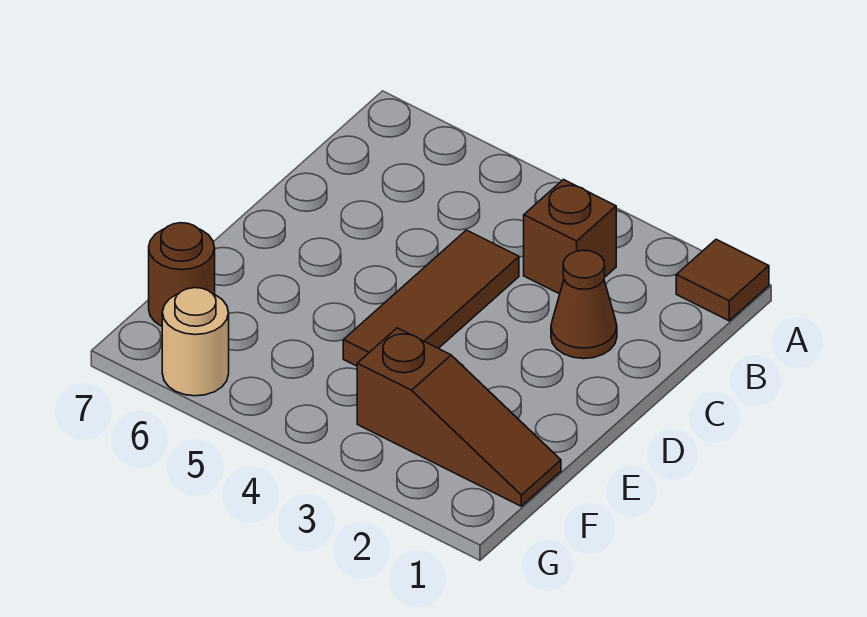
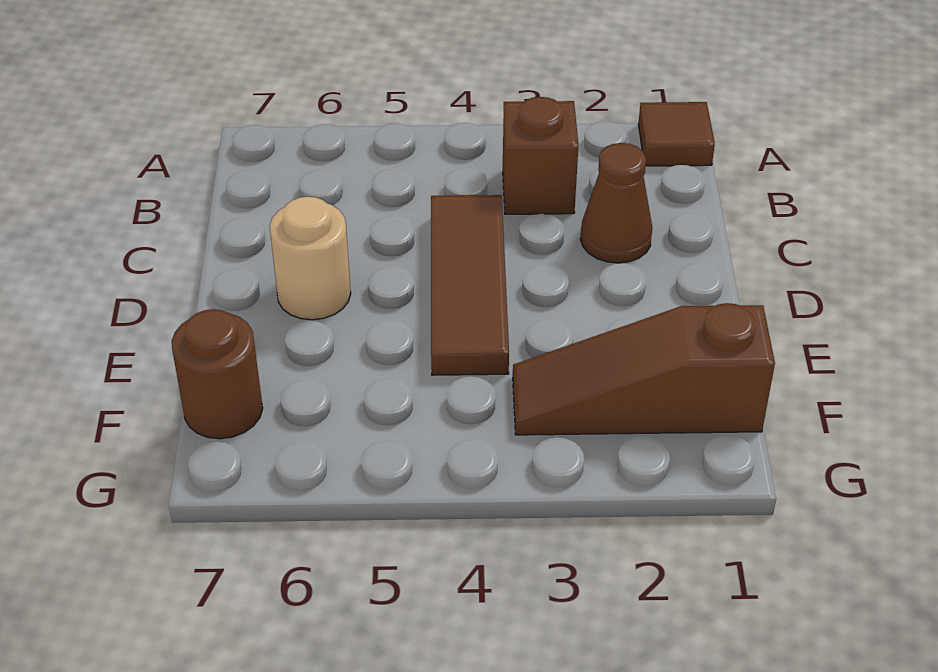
brown 1x3 slope [357,328,561,506] -> brown 1x3 slope turned to [513,303,775,435]
tan 1x1 round brick [162,288,229,396] -> tan 1x1 round brick moved to [270,197,351,320]

